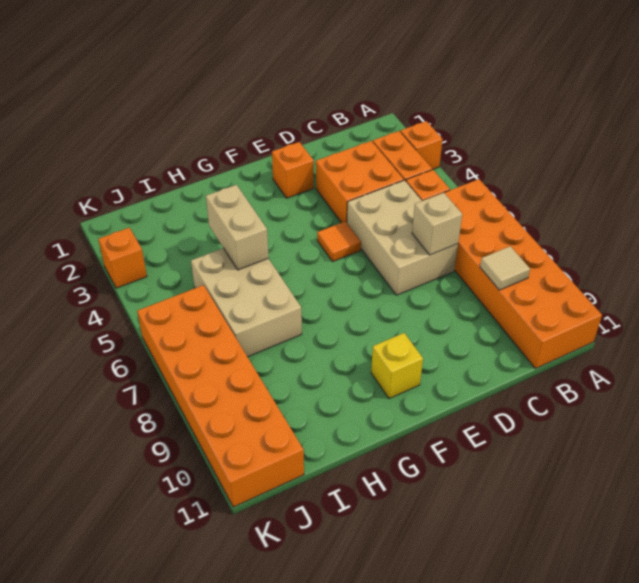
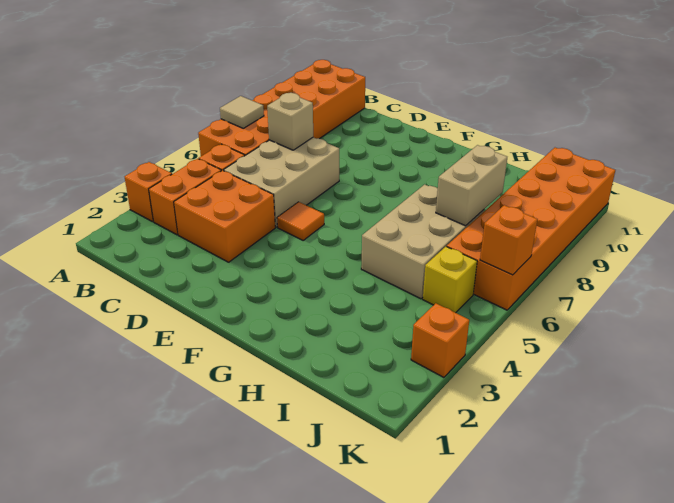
tan 1x1 tile [480,246,530,290] -> tan 1x1 tile moved to [220,96,264,128]
orange 1x1 brick [272,142,314,198] -> orange 1x1 brick moved to [480,205,537,275]
yellow 1x1 brick [371,333,423,399] -> yellow 1x1 brick moved to [423,247,477,313]
tan 1x2 brick [206,185,269,270] -> tan 1x2 brick moved to [436,145,507,226]

